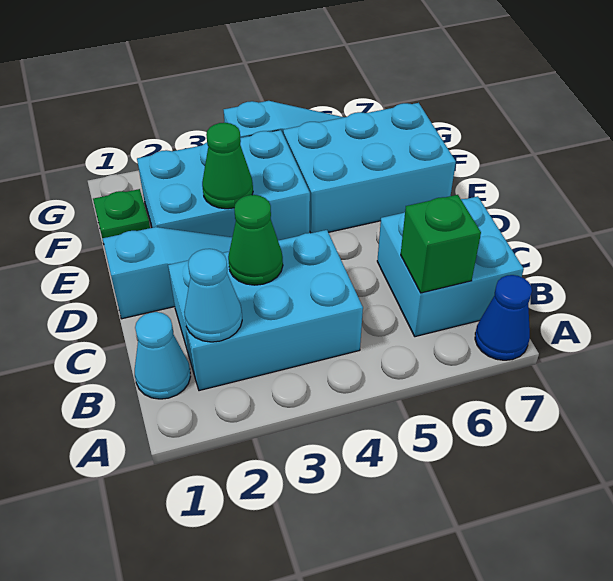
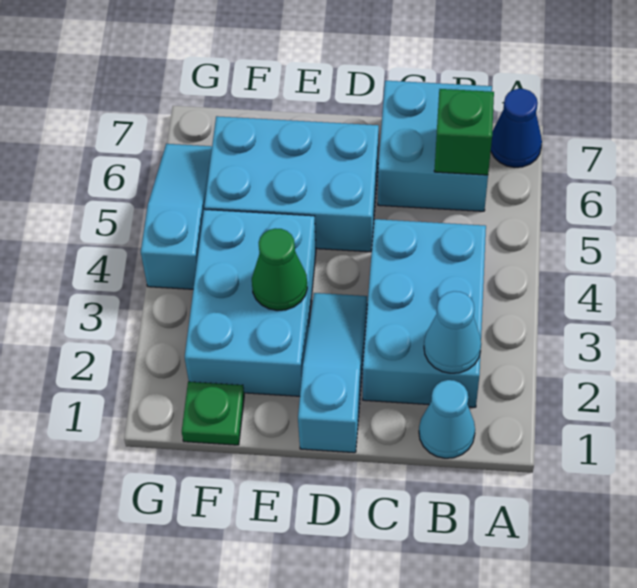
green 1x1 cone [228,195,283,285] -> none
cyan 2x3 brick [283,103,456,233] -> cyan 2x3 brick turned to [204,116,379,252]

